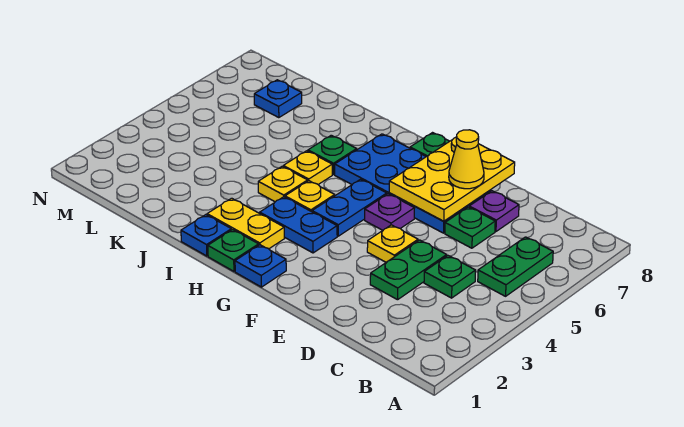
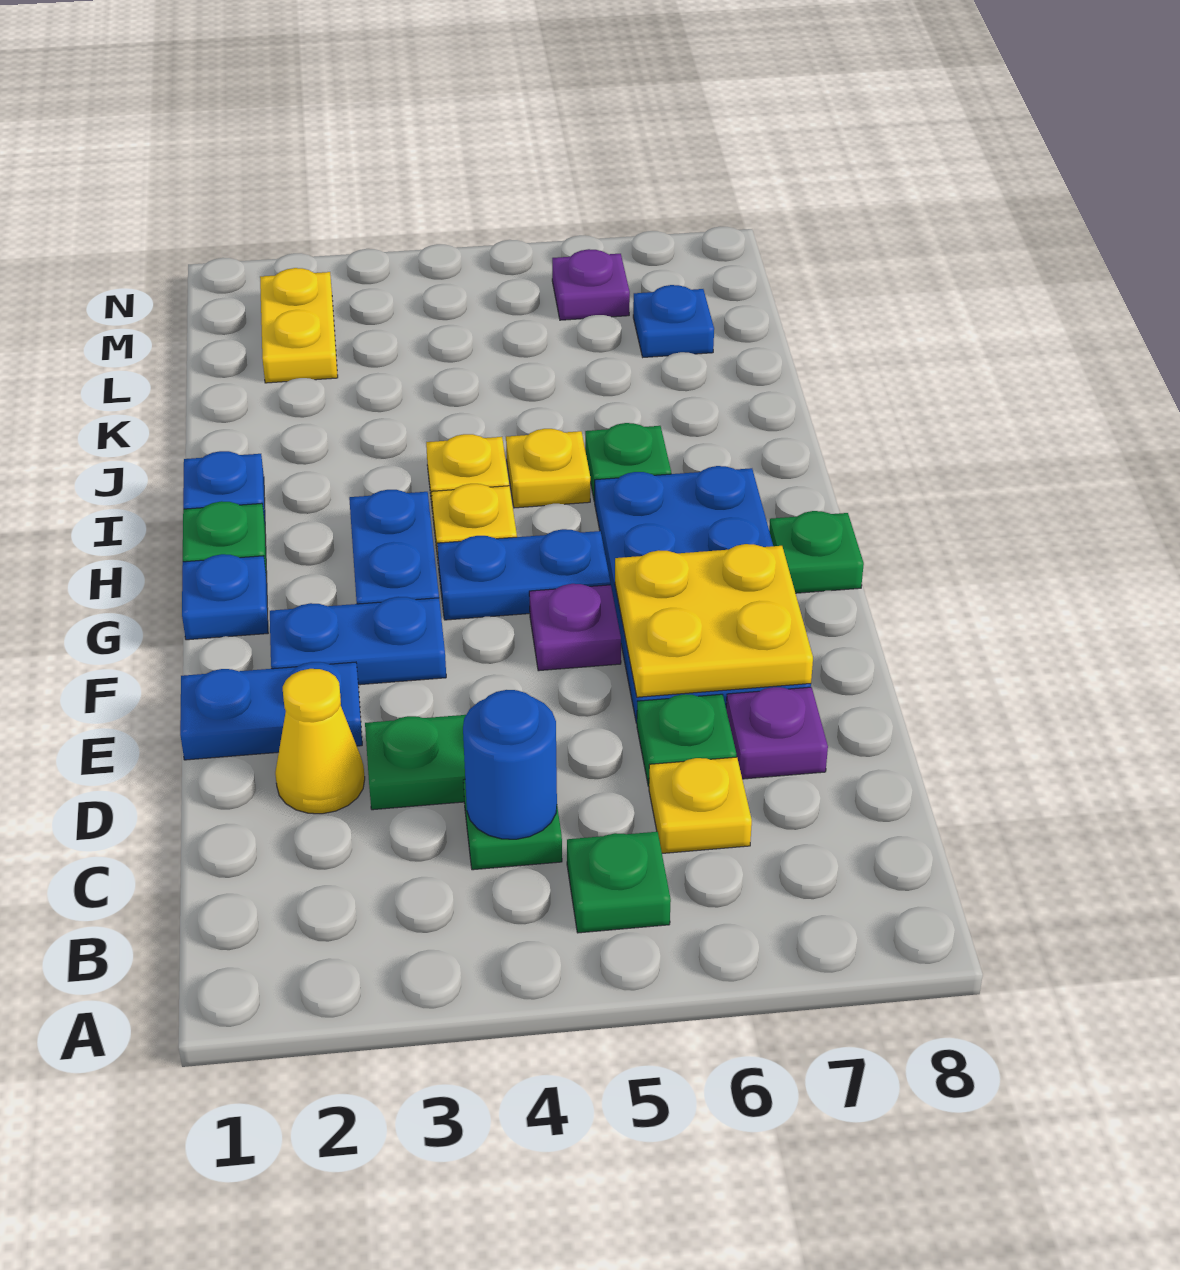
green 1x2 plate [478,237,553,296] -> green 1x1 plate [567,832,671,933]
none -> blue 1x1 round brick [463,690,557,839]
none -> blue 1x2 plate [180,662,362,760]
yellow 1x1 plate [367,225,418,262] -> yellow 1x1 plate moved to [649,757,752,853]
yellow 2x3 plate [389,137,515,221] -> yellow 2x2 plate [615,544,813,697]
yellow 1x1 cone [449,130,484,189] -> yellow 1x1 cone moved to [275,669,365,814]
none -> blue 1x2 plate [270,597,446,685]
yellow 1x2 plate [207,198,284,249] -> yellow 1x2 plate moved to [260,268,338,383]
none -> purple 1x1 plate [552,249,630,320]

